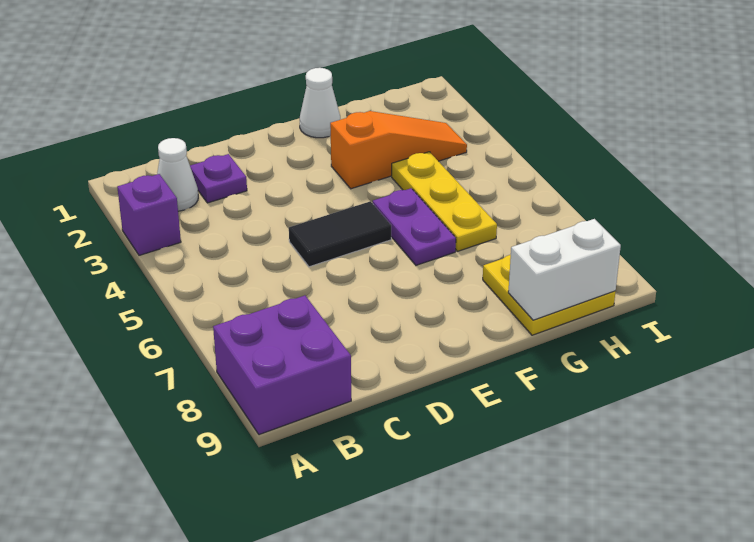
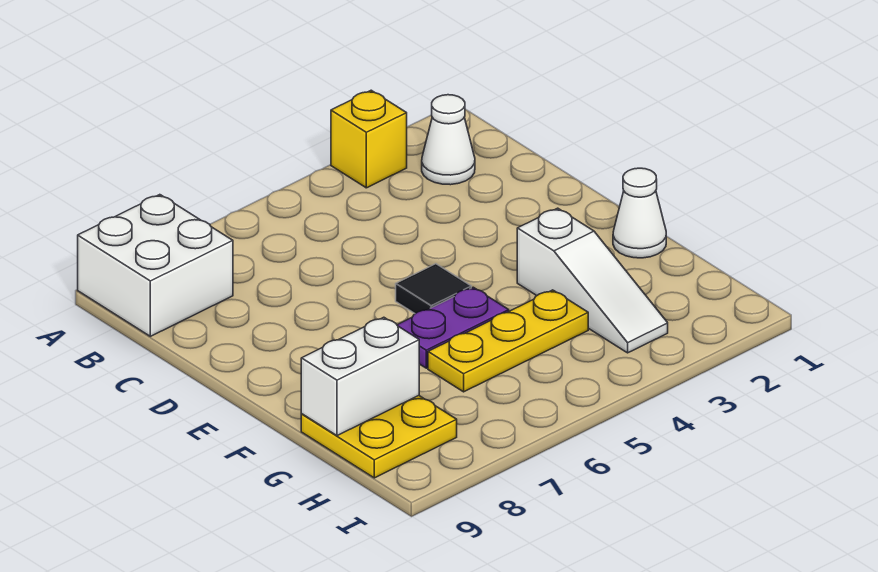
purple 1x1 brick [117,174,181,255] -> yellow 1x1 brick [331,90,407,188]
purple 2x2 brick [213,295,351,435] -> white 2x2 brick [78,195,233,336]
purple 1x1 plate [190,154,247,203] -> none
black 1x2 tile [289,201,391,267] -> black 1x1 tile [396,264,471,314]
orange 1x3 slope [330,111,467,189] -> white 1x3 slope [517,208,668,353]
white 1x2 brick [508,219,621,320] -> white 1x2 brick turned to [301,317,419,436]

